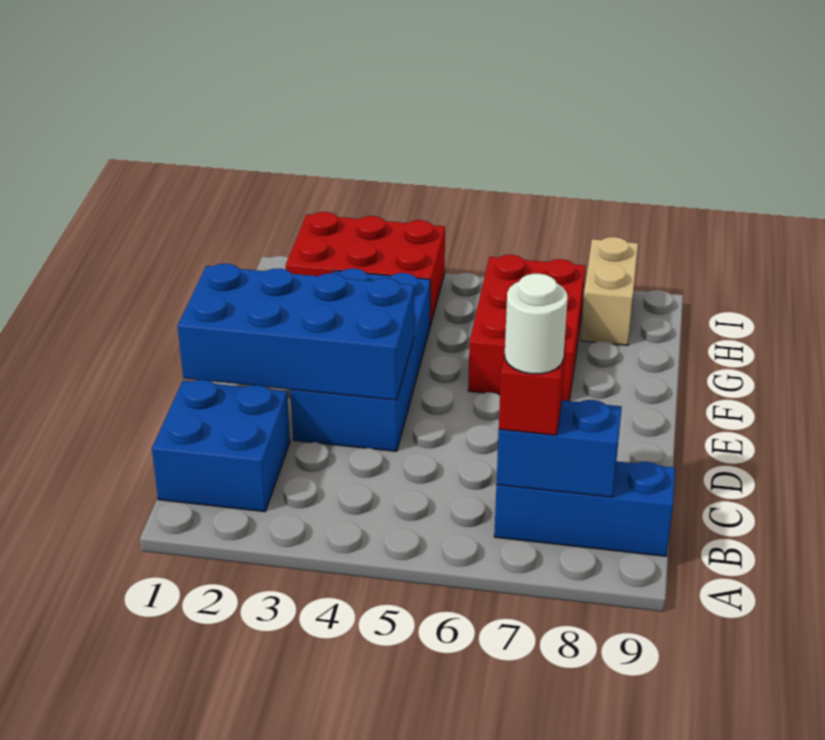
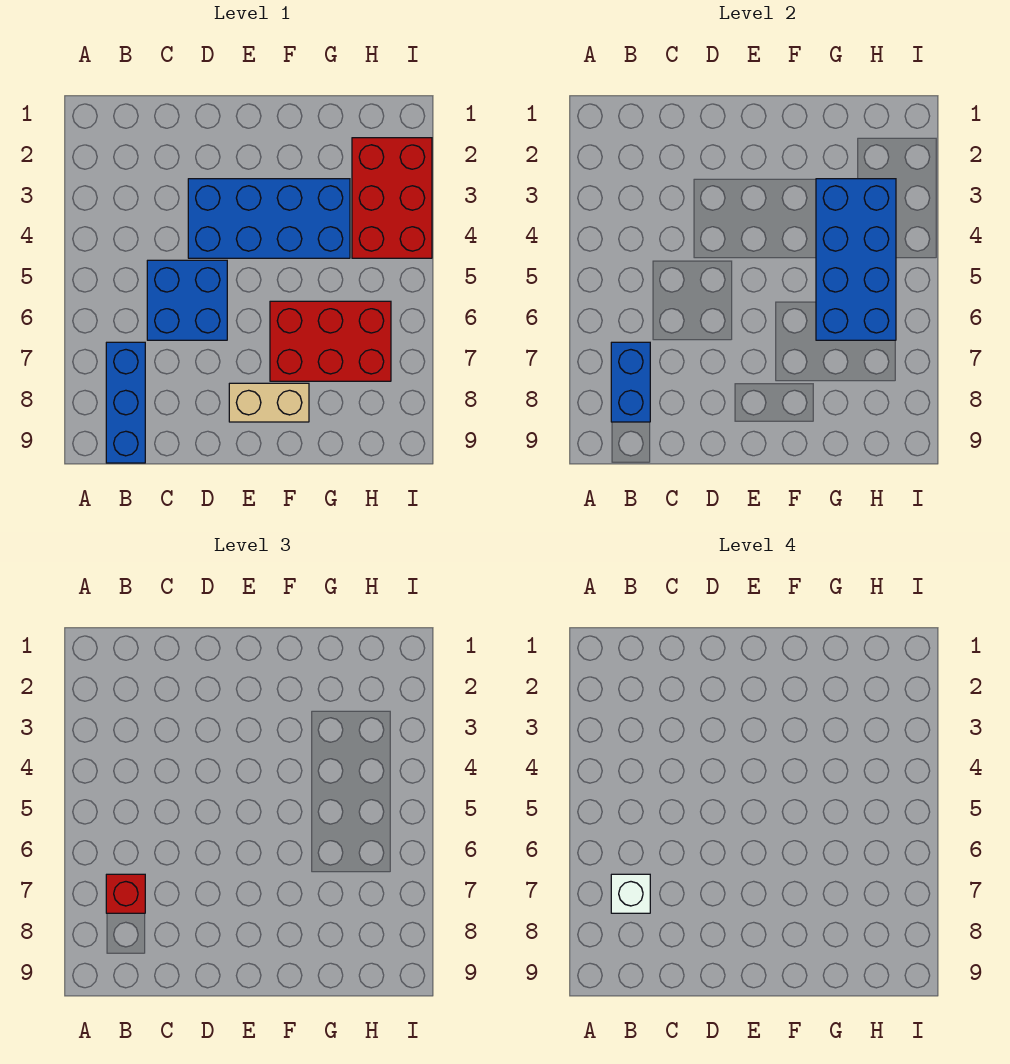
blue 2x2 brick [152,380,290,512] -> blue 2x2 brick moved to [147,260,227,340]
white 1x1 round brick [505,274,568,374] -> white 1x1 brick [611,874,650,913]
blue 2x4 brick [178,264,414,400] -> blue 2x4 brick moved to [816,179,896,340]
tan 1x2 brick [581,237,638,345] -> tan 1x2 brick moved to [229,383,309,422]

